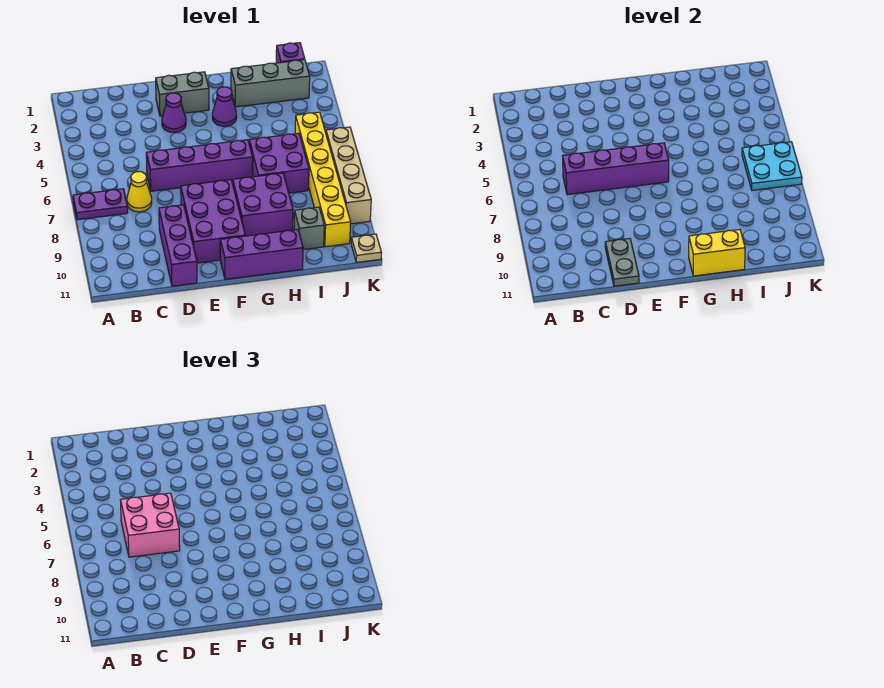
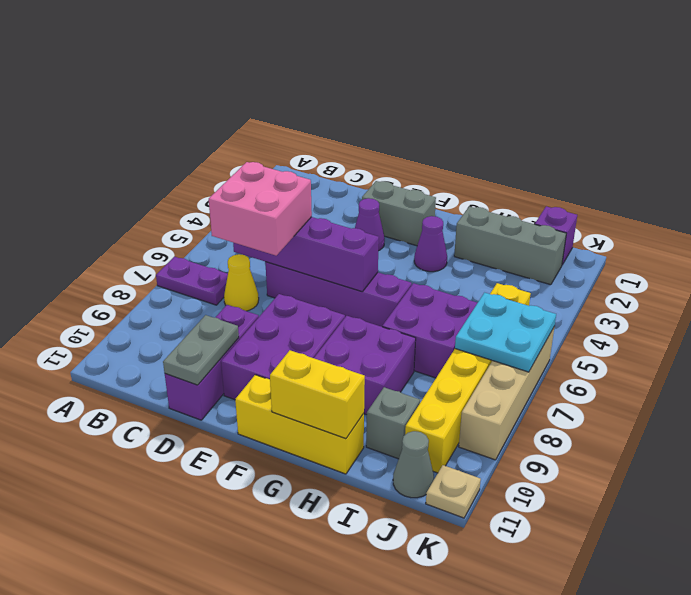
purple 1x3 brick [220,230,303,279] -> yellow 1x3 brick [235,375,364,474]
none -> grey 1x1 cone [393,431,434,498]

